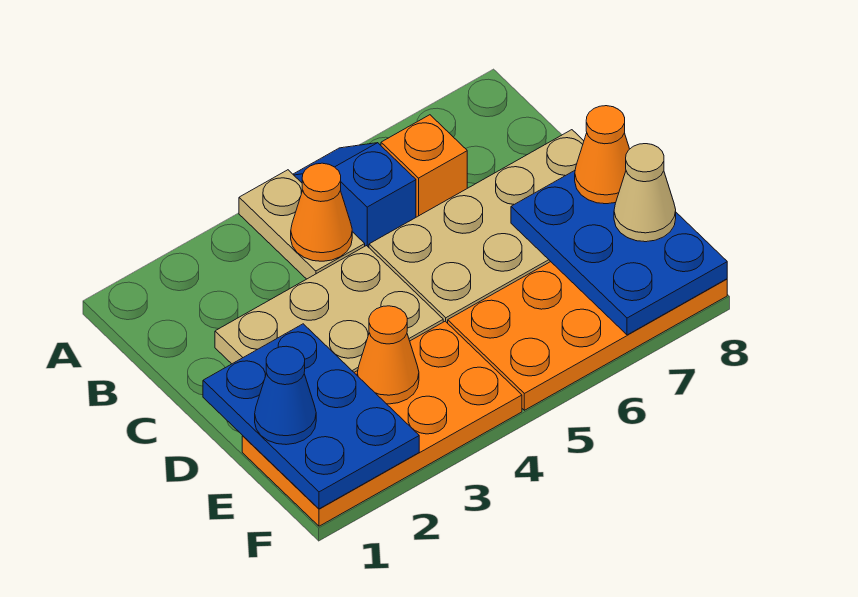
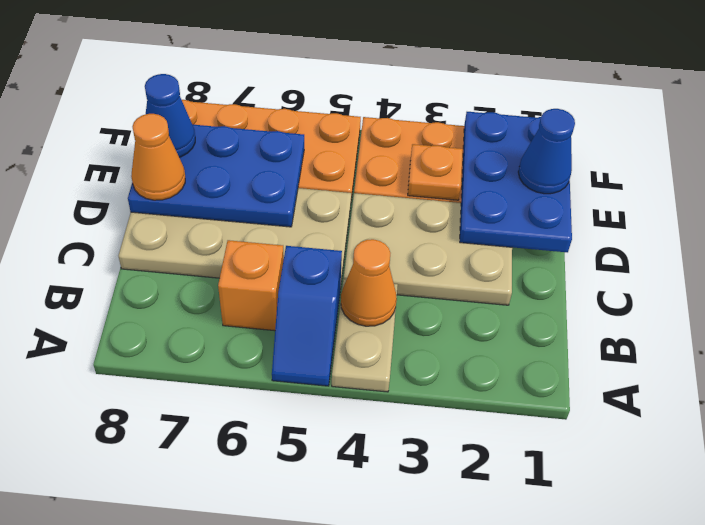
blue 2x3 plate [511,171,727,335] -> blue 2x3 plate turned to [128,125,304,227]
orange 1x1 cone [357,306,419,404] -> orange 1x1 plate [408,144,463,200]
tan 1x1 cone [614,144,676,242] -> blue 1x1 cone [145,74,195,157]

